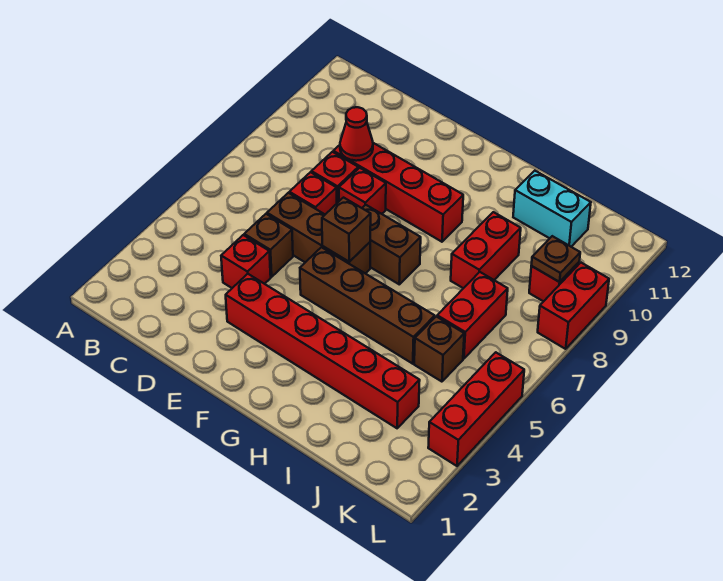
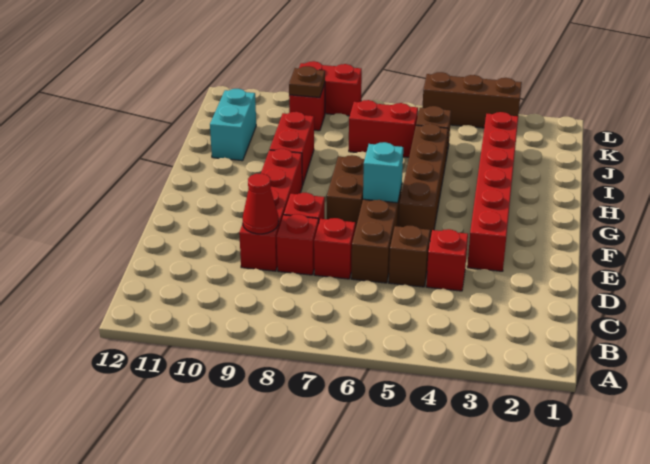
brown 1x1 brick [322,198,371,262] -> cyan 1x1 brick [363,142,403,203]
red 1x2 brick [451,212,521,288] -> red 1x2 brick turned to [270,112,314,186]
red 1x3 brick [428,352,524,466] -> brown 1x3 brick [422,72,522,128]

